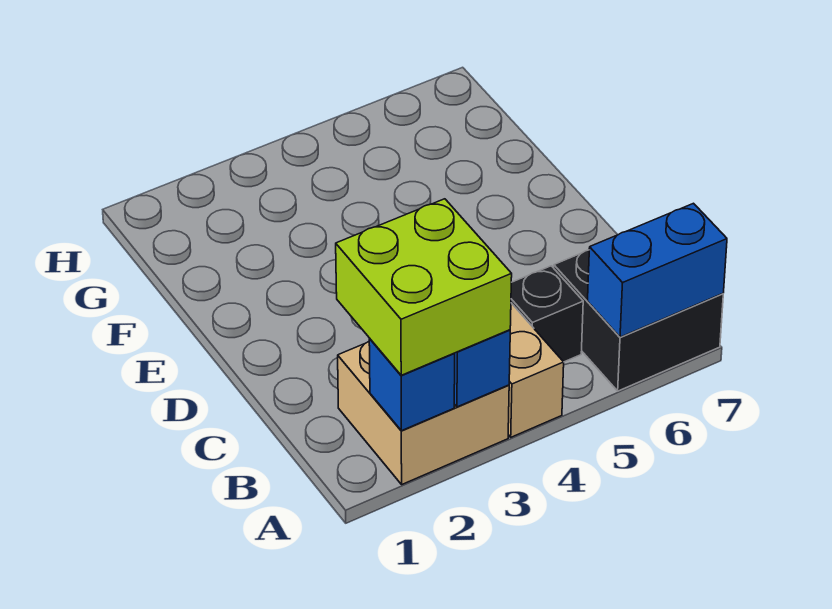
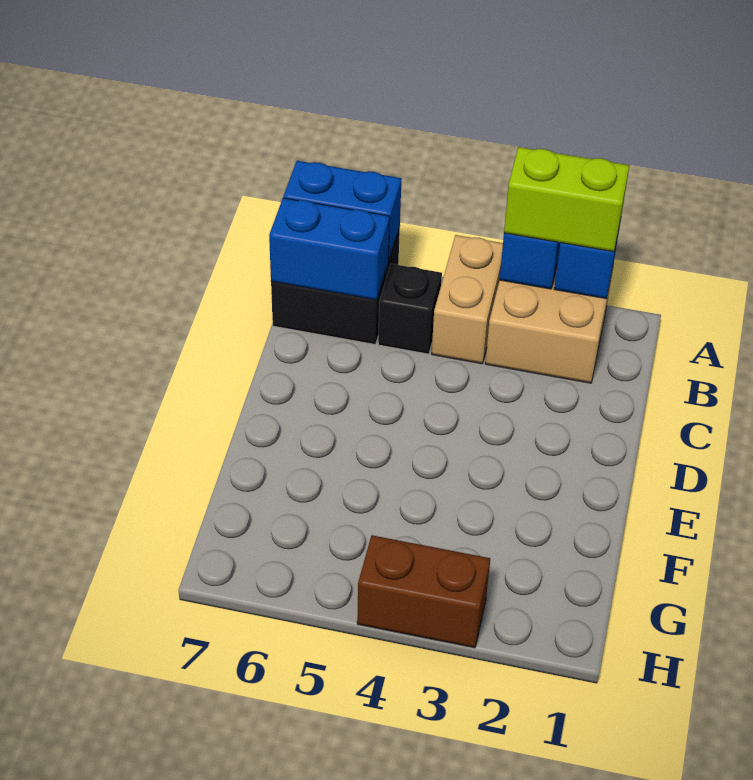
lime 2x2 brick [336,199,512,375] -> lime 1x2 brick [504,147,629,252]
none -> blue 1x2 brick [269,198,390,300]
none -> brown 1x2 brick [357,535,490,648]

